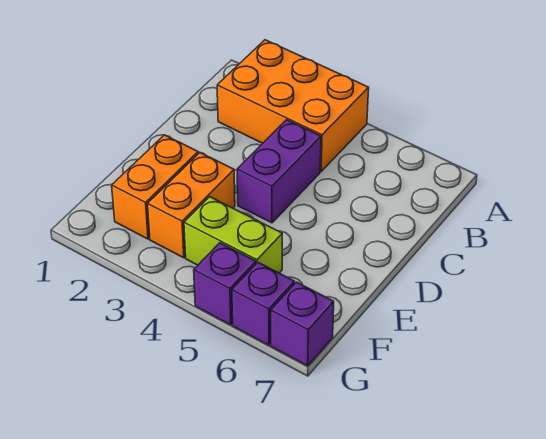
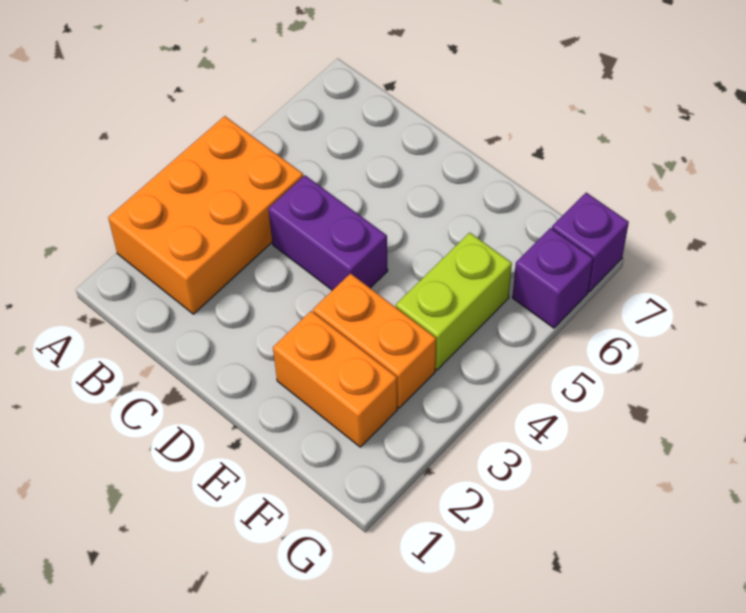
purple 1x1 brick [194,243,256,325] -> none

